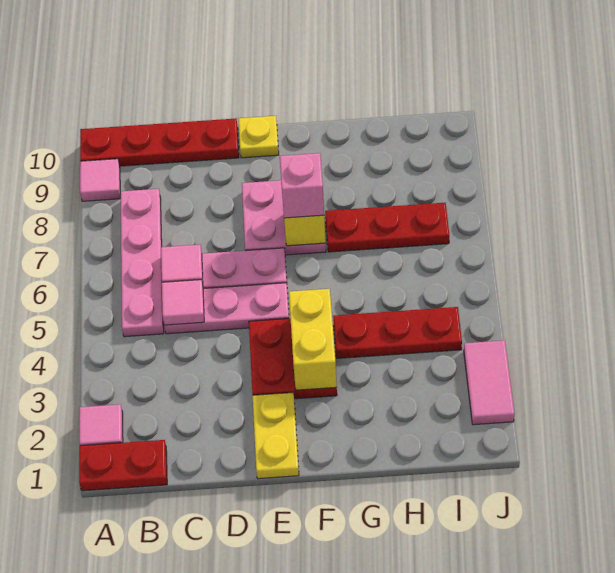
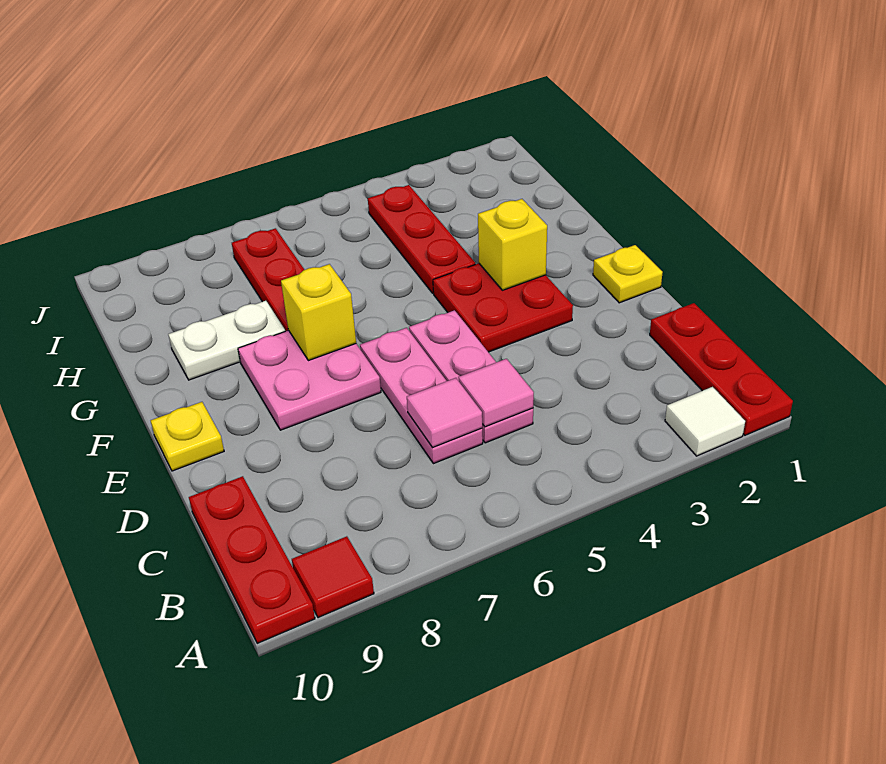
red 1x2 plate [79,440,167,491] -> red 1x3 plate [650,303,793,435]
pink 1x1 tile [79,404,123,446] -> white 1x1 tile [665,387,745,456]
pink 1x1 tile [80,159,120,201] -> red 1x1 tile [292,536,374,618]
red 1x4 plate [80,119,239,166] -> red 1x3 plate [189,476,315,643]
pink 1x4 plate [121,189,164,337] -> none
yellow 1x2 plate [253,393,299,479] -> yellow 1x1 plate [593,245,663,303]
yellow 1x2 brick [289,289,337,390] -> yellow 1x1 brick [478,199,547,290]
pink 1x1 brick [280,153,324,218] -> none
none -> white 1x2 plate [168,301,285,380]
pink 1x2 tile [464,340,514,425] -> none

